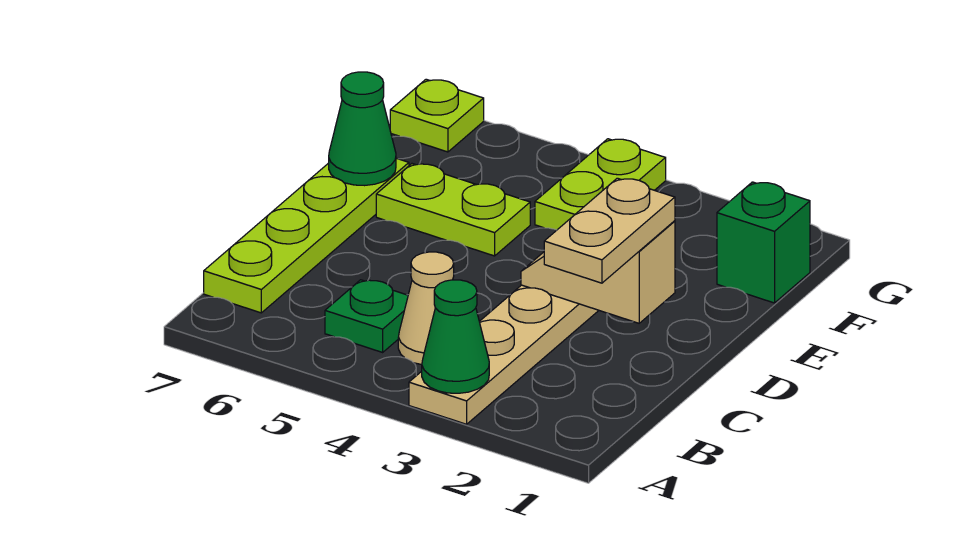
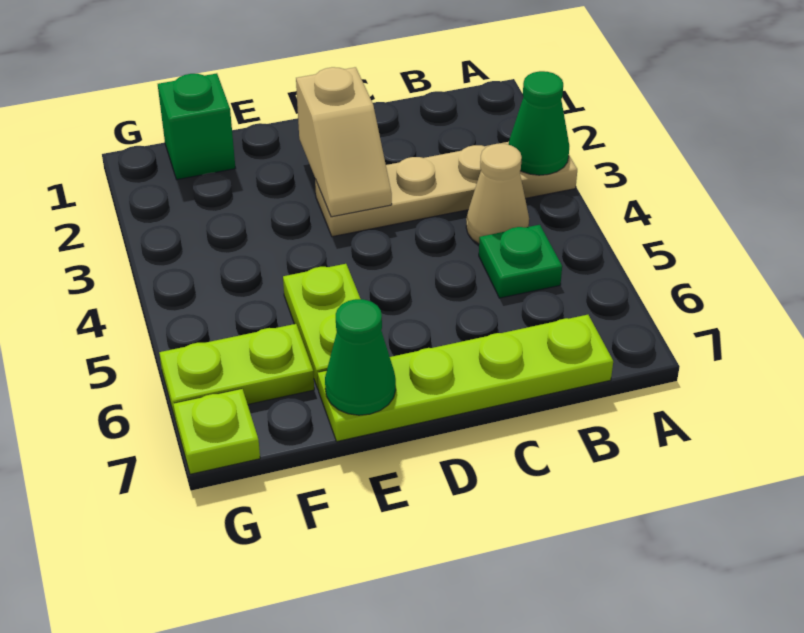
tan 1x2 plate [544,178,675,283] -> none
lime 1x2 plate [535,139,666,230] -> lime 1x2 plate moved to [159,324,314,417]

